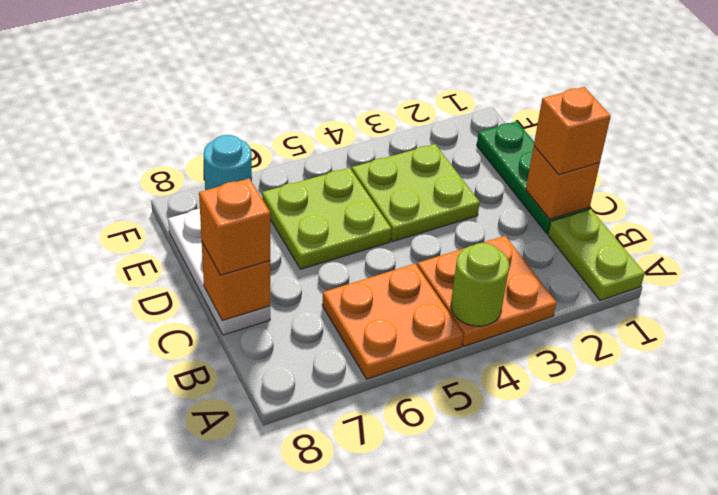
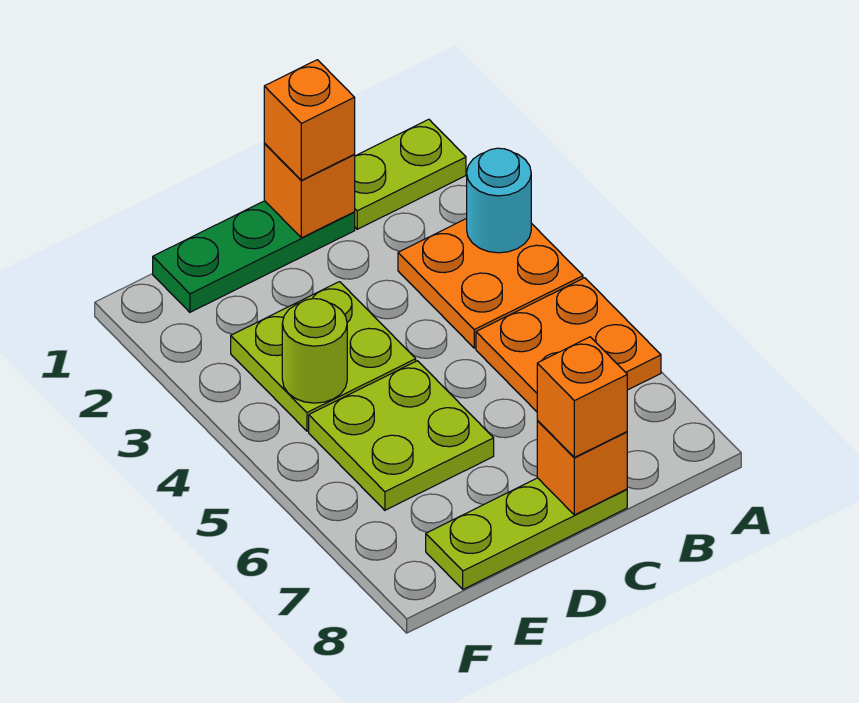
lime 1x1 round brick [451,243,509,326] -> lime 1x1 round brick moved to [282,299,347,403]
white 1x3 plate [168,209,270,335] -> lime 1x3 plate [426,478,627,589]
cyan 1x1 round brick [204,135,252,190] -> cyan 1x1 round brick moved to [467,148,531,253]

